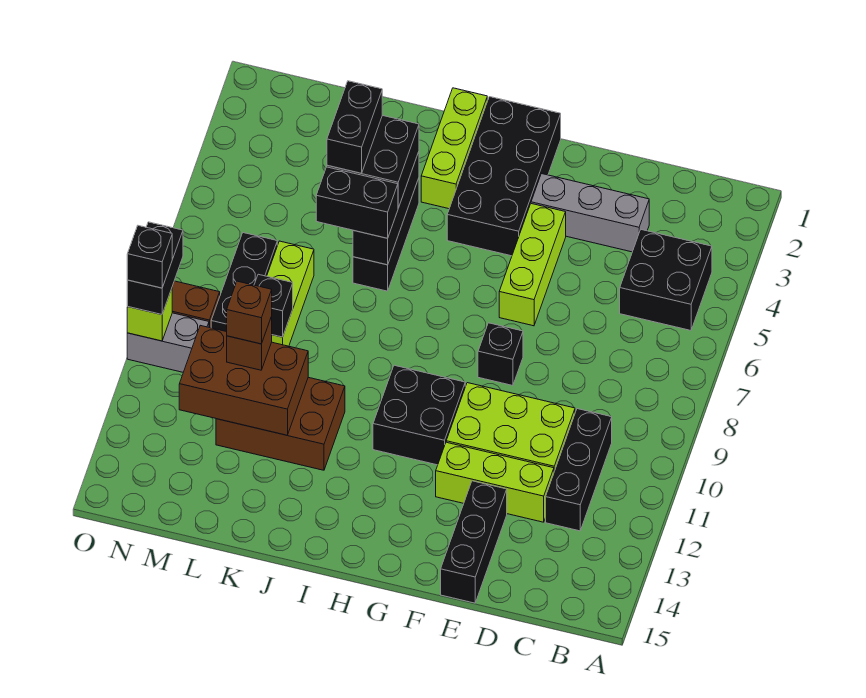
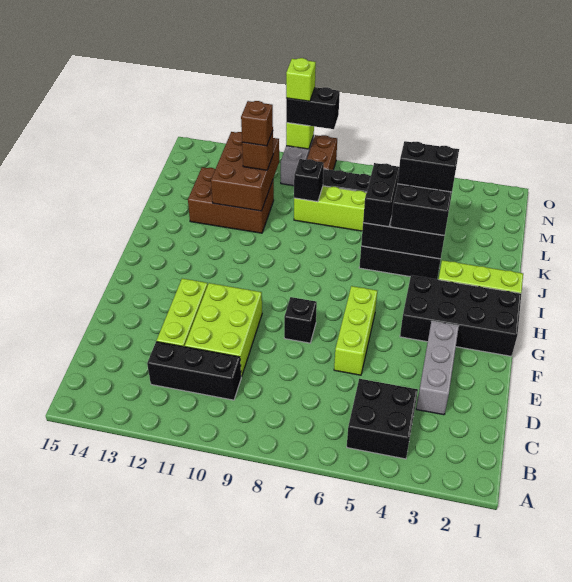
black 1x3 brick [441,481,507,603] -> none
lime 1x3 brick [499,204,566,326] -> lime 1x3 brick turned to [334,286,377,375]
black 2x2 brick [373,365,465,465] -> none
brown 2x3 brick [216,377,345,470] -> brown 2x3 brick turned to [188,167,274,233]
black 1x1 brick [127,226,172,288] -> lime 1x1 brick [286,58,316,101]

